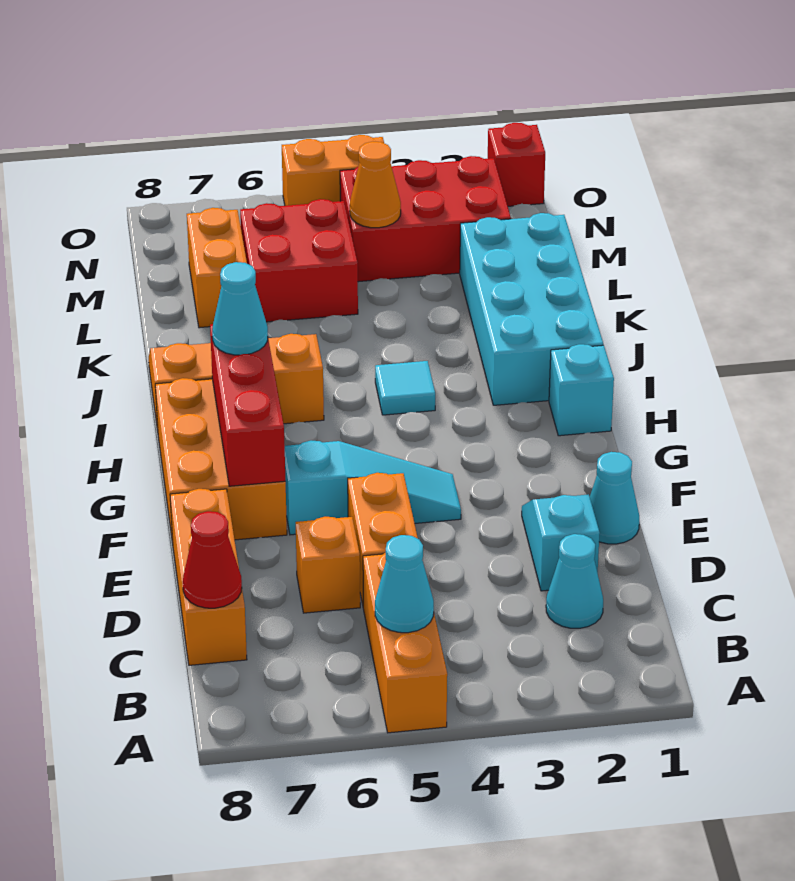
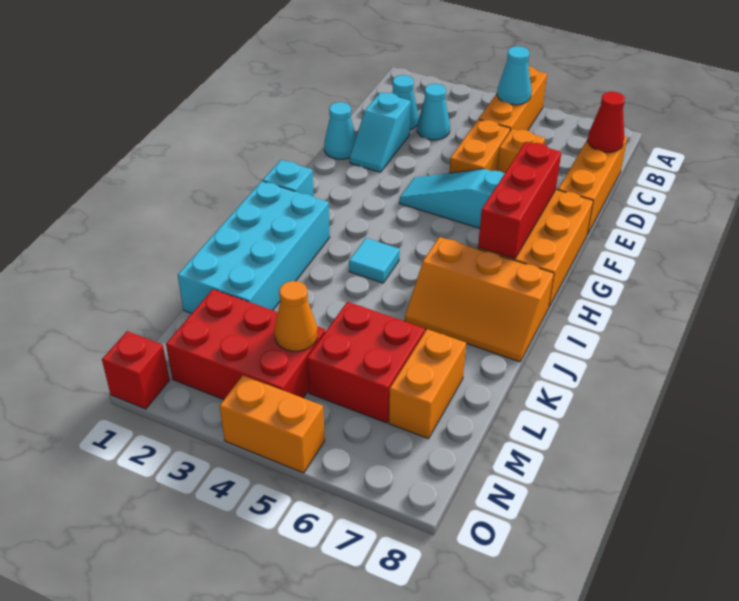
cyan 1x1 cone [212,262,268,355] -> cyan 1x1 cone moved to [417,84,450,140]

